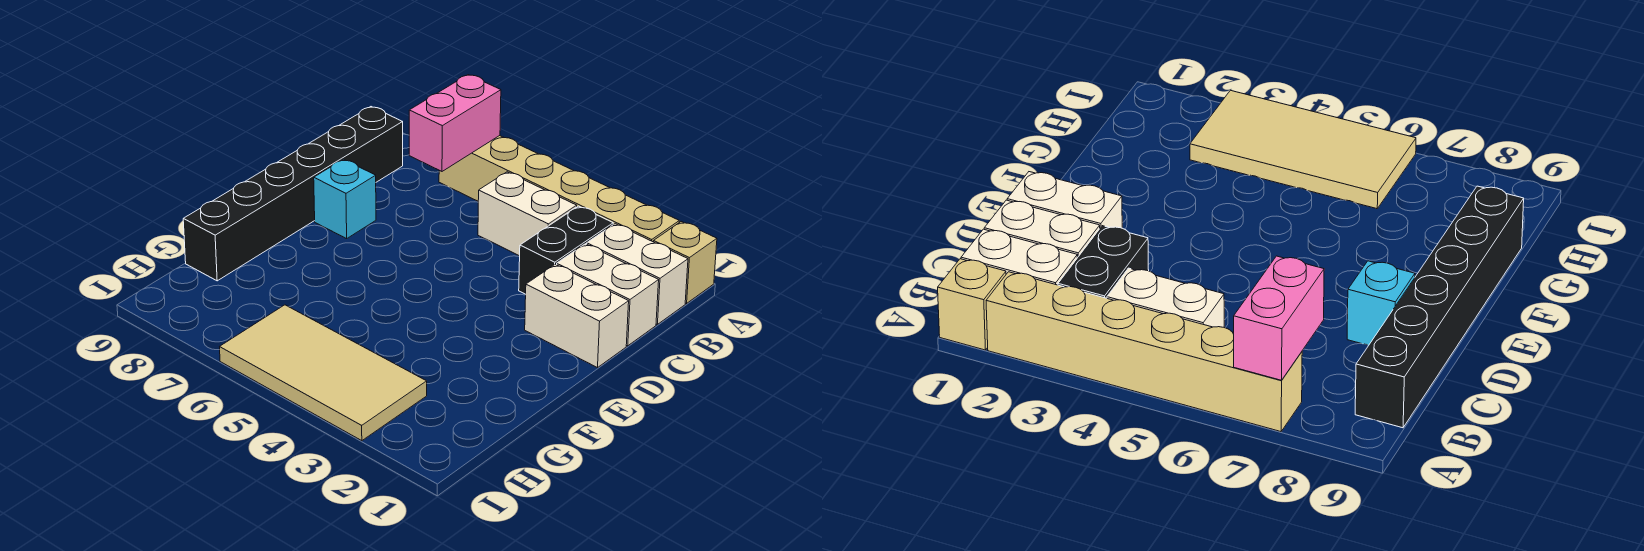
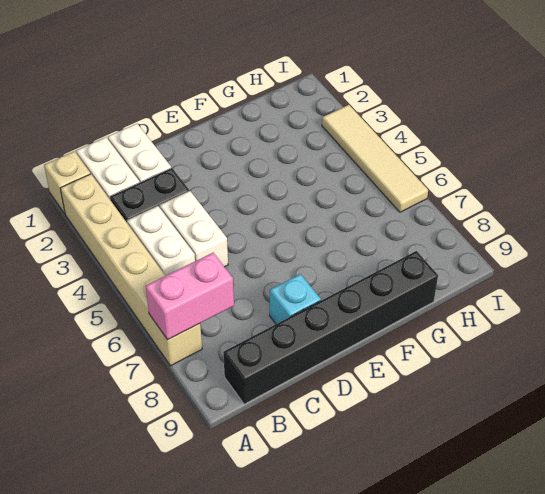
white 1x2 brick [525,264,629,368] -> white 1x2 brick moved to [160,191,228,267]
tan 2x4 tile [220,305,427,441] -> tan 1x4 tile [322,105,428,212]

